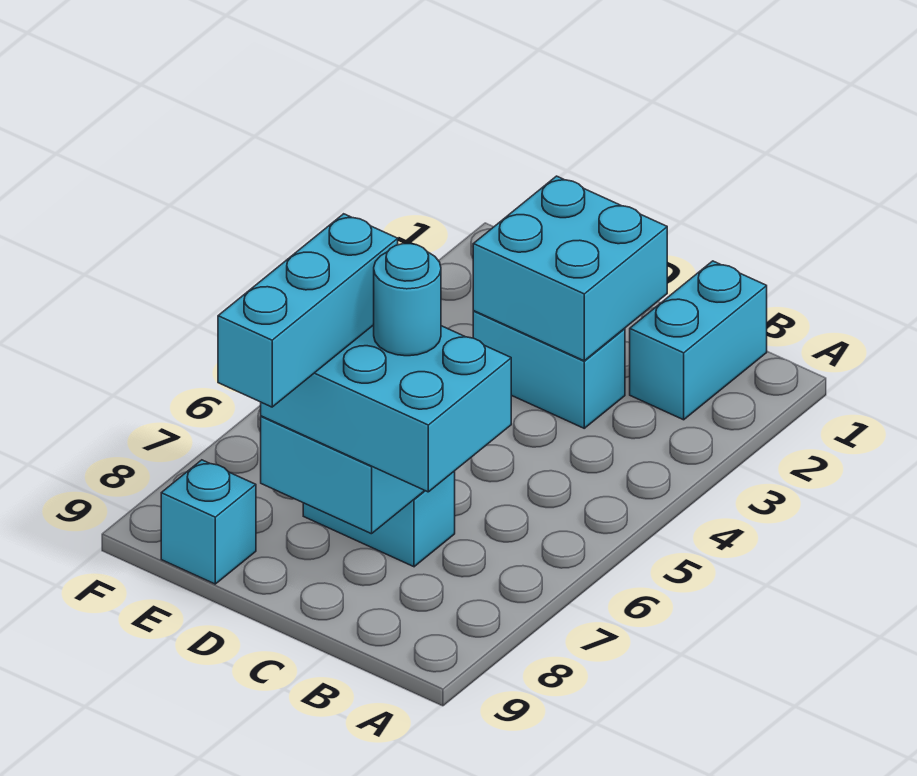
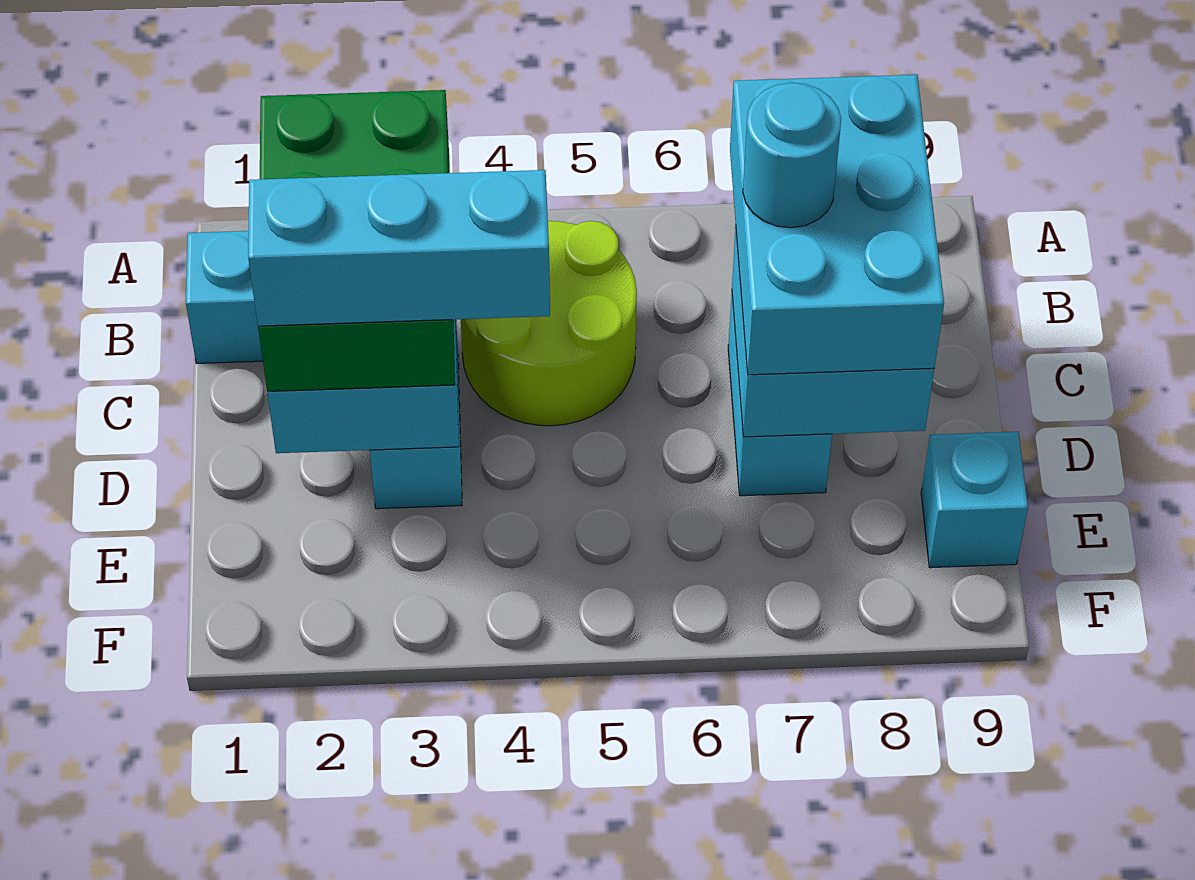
none -> green 2x3 brick [258,90,455,391]
none -> lime 2x2 round brick [461,221,637,426]
cyan 1x3 brick [218,214,398,407] -> cyan 1x3 brick moved to [248,170,550,326]

